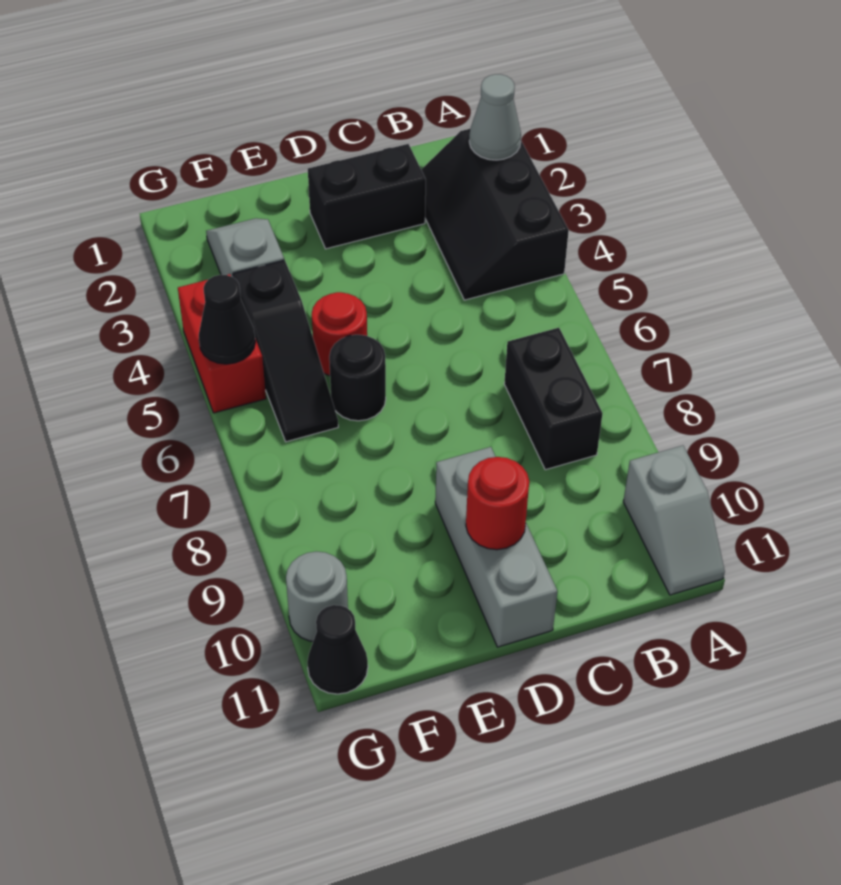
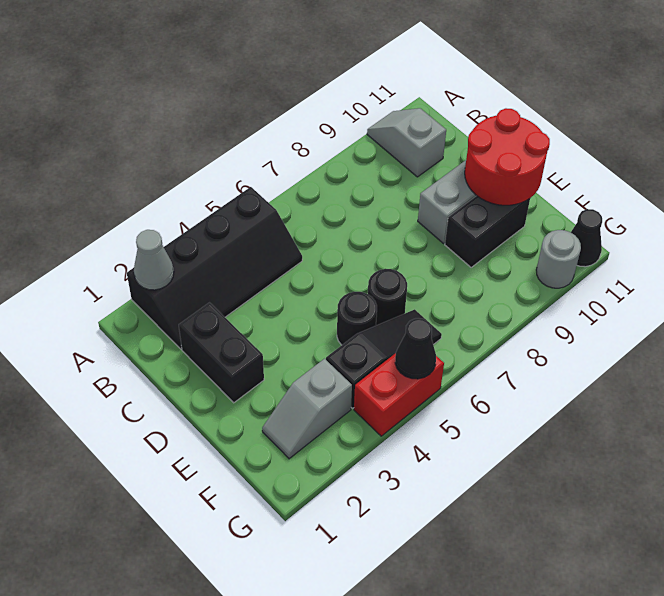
black 2x3 slope [421,129,569,300] -> black 2x4 slope [127,187,302,349]
grey 1x2 slope [623,445,725,595] -> grey 1x2 slope turned to [367,108,446,177]
black 1x2 brick [504,328,603,470] -> black 1x2 brick moved to [445,196,530,267]
red 1x1 round brick [466,457,529,550] -> red 2x2 round brick [465,108,550,205]
red 1x1 round brick [312,292,367,376] -> black 1x1 round brick [337,292,377,345]

